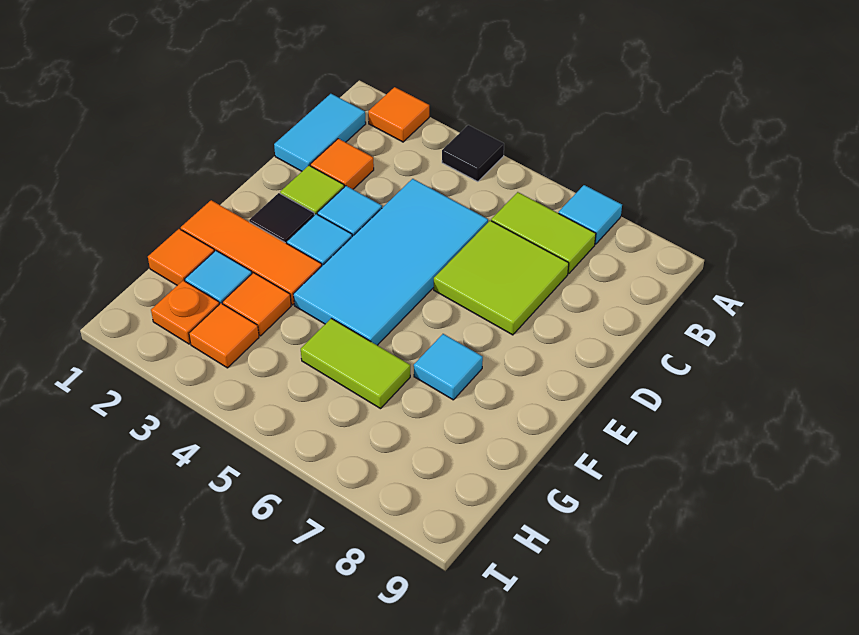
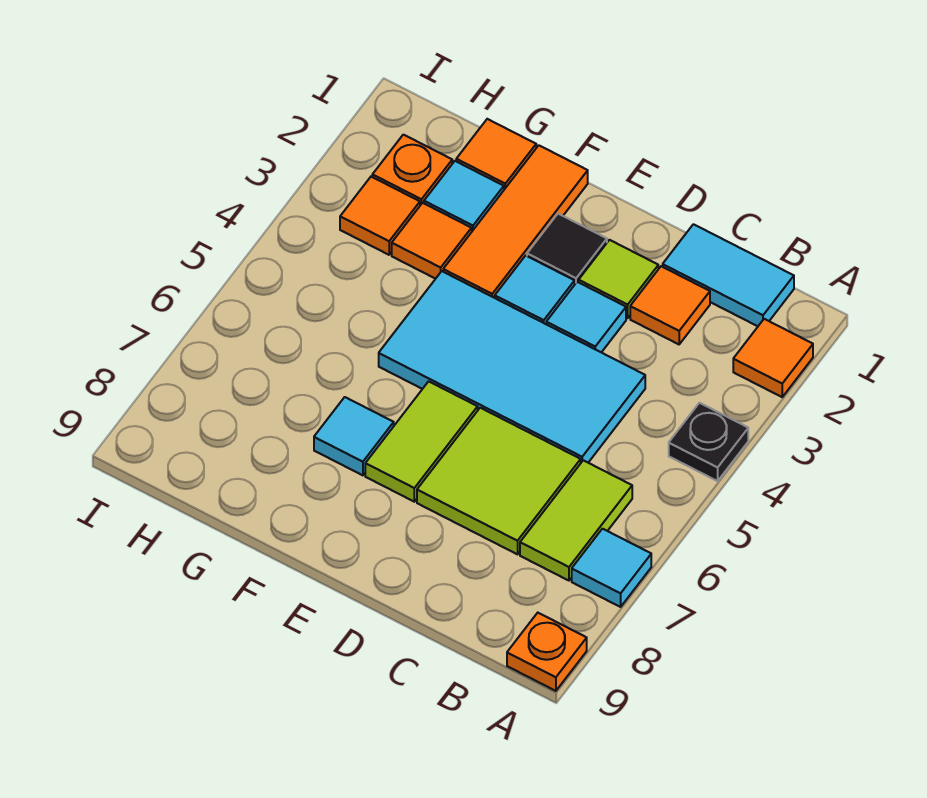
black 1x1 tile [442,125,504,182] -> black 1x1 plate [669,403,748,481]
none -> orange 1x1 plate [507,613,587,691]
lime 1x2 tile [301,318,410,409] -> lime 1x2 tile moved to [365,381,478,502]

